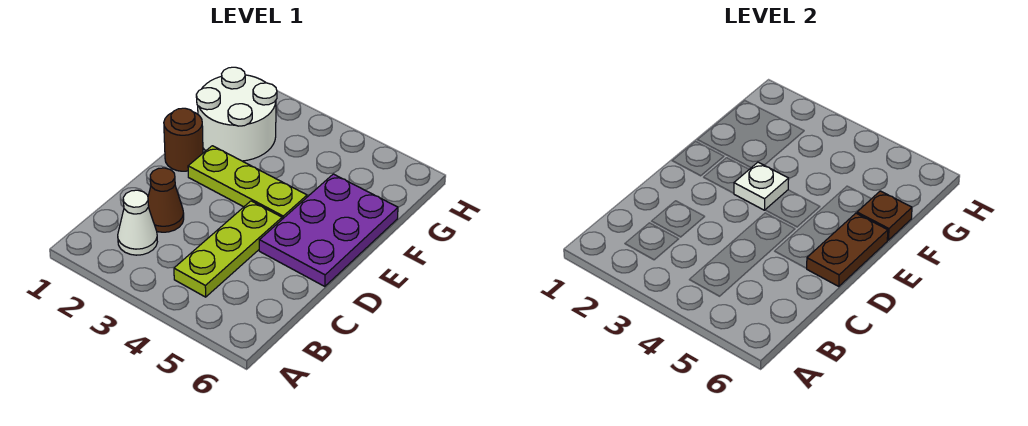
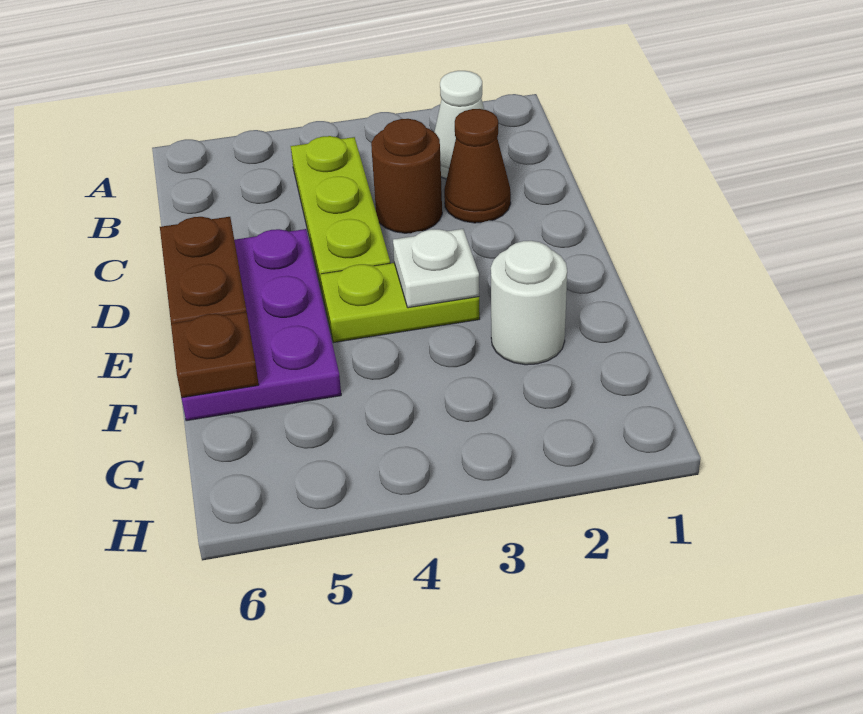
brown 1x1 round brick [164,108,203,171] -> brown 1x1 round brick moved to [371,119,442,233]
lime 1x3 plate [188,146,307,219] -> lime 1x2 plate [320,263,480,343]
white 2x2 round brick [196,67,277,161] -> white 1x1 round brick [491,241,567,365]

